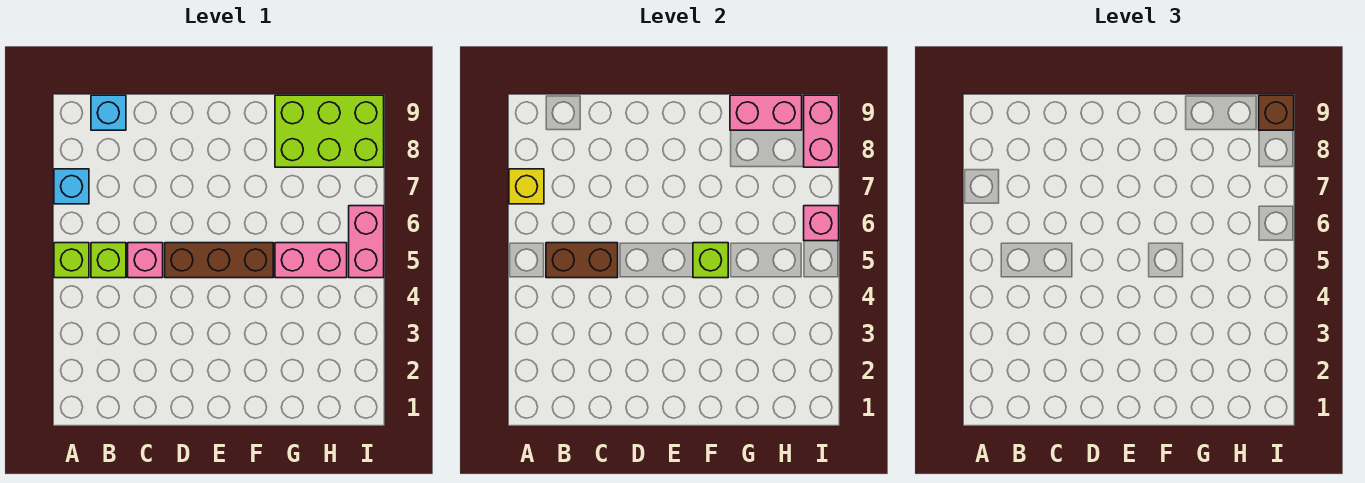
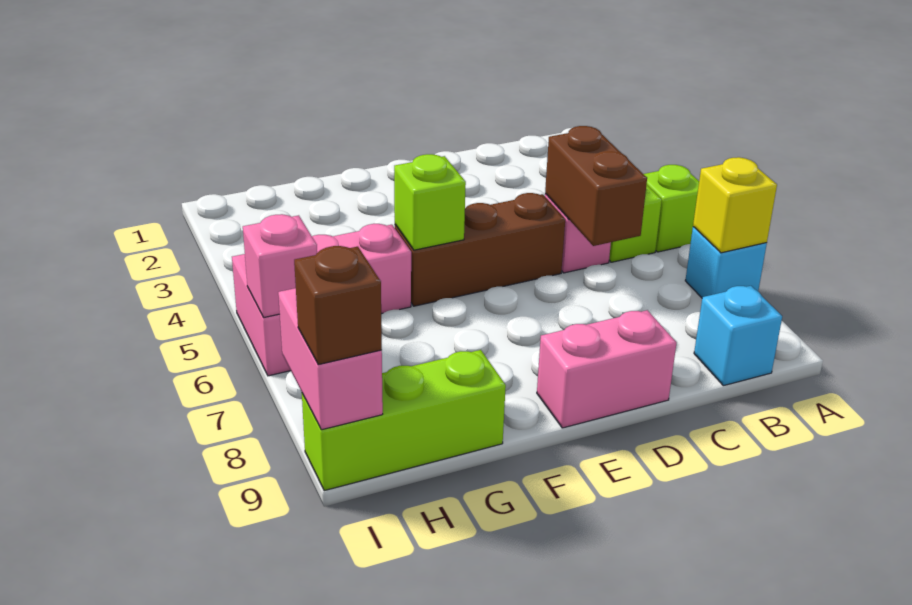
brown 1x2 brick [546,243,618,278] -> brown 1x2 brick turned to [545,126,647,246]
lime 2x3 brick [275,95,384,167] -> lime 1x3 brick [302,350,506,491]
pink 1x2 brick [730,95,802,130] -> pink 1x2 brick moved to [537,310,677,428]

